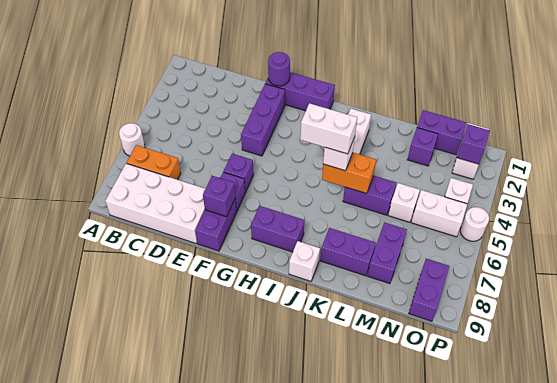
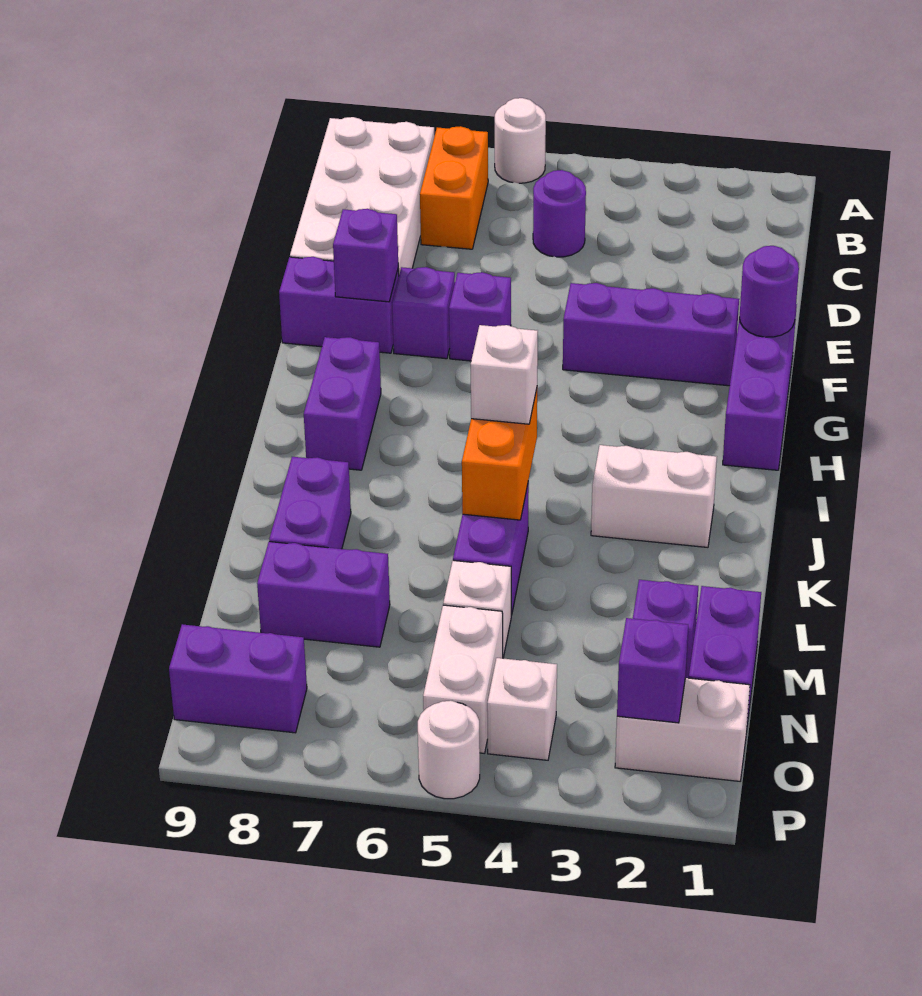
none -> purple 1x1 round brick [533,170,586,257]
white 1x2 brick [300,103,357,154] -> none
white 1x1 brick [289,241,320,281] -> none

